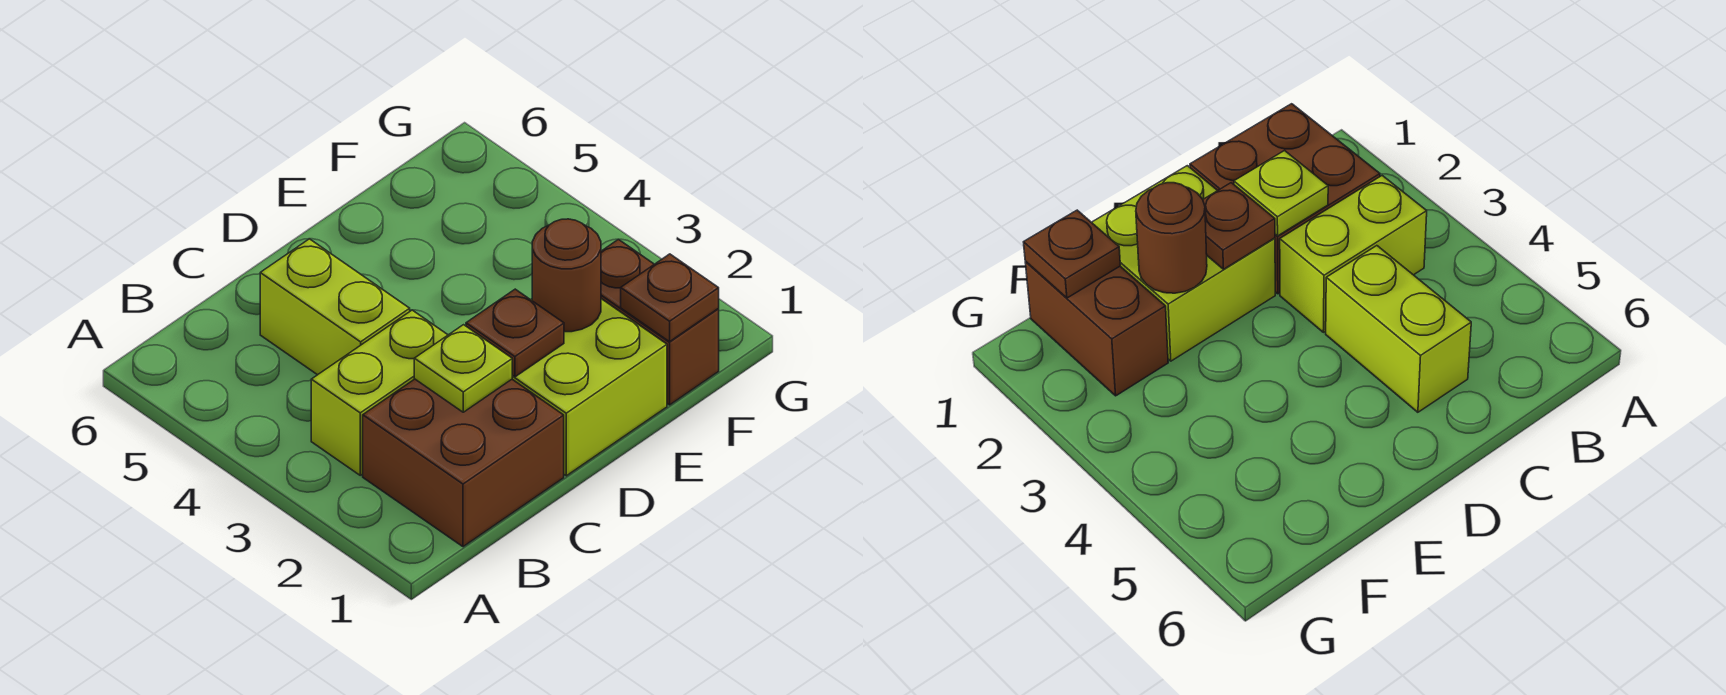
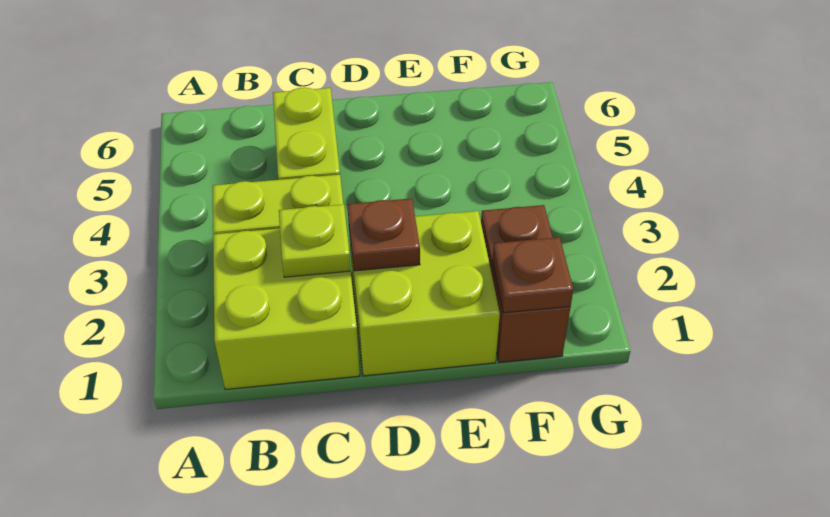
brown 2x2 brick [363,379,564,547] -> lime 2x2 brick [213,228,360,389]
brown 1x1 round brick [532,219,601,332] -> none

